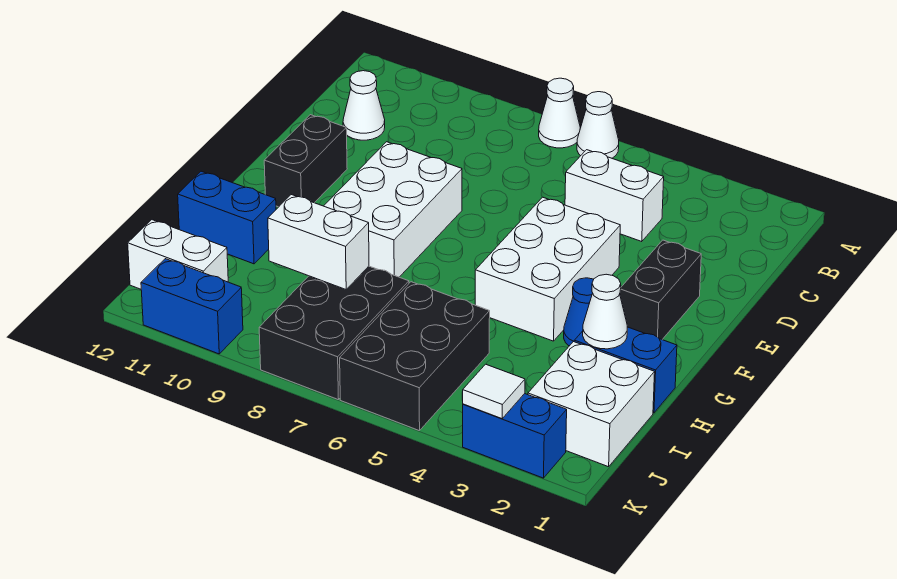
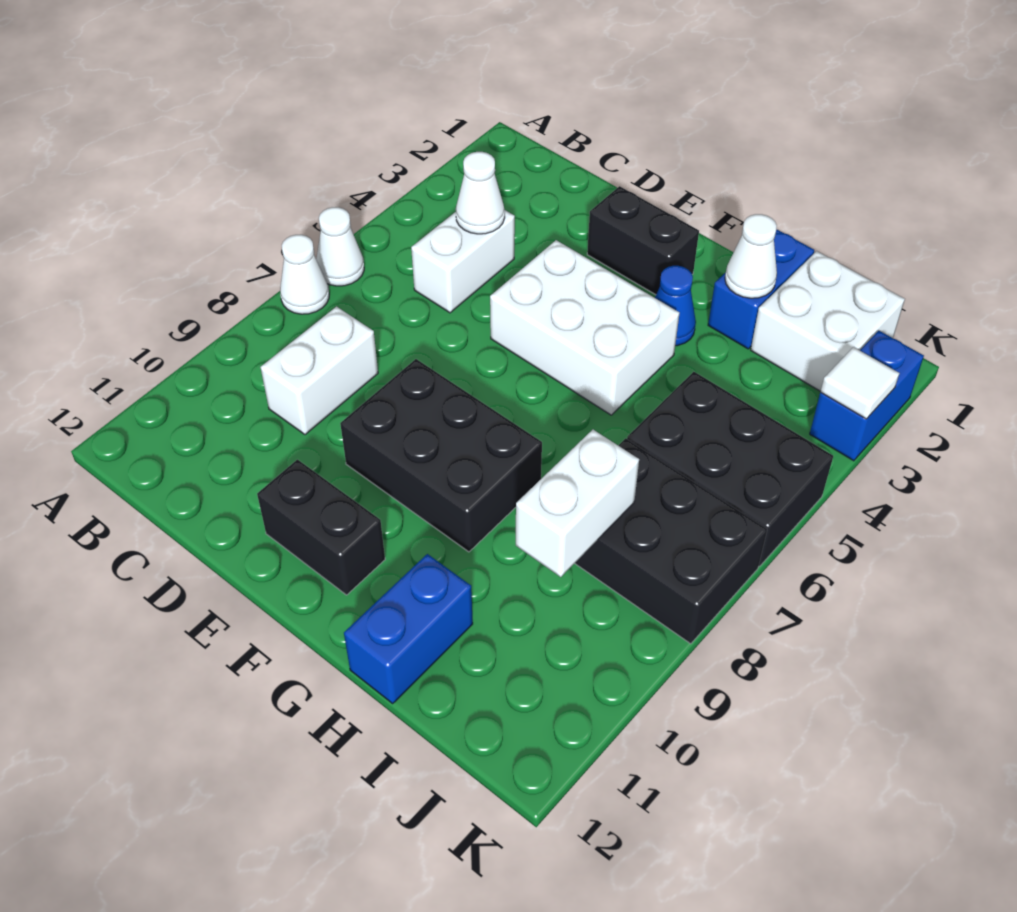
white 1x1 cone [343,71,385,140] -> white 1x1 cone moved to [456,152,505,234]
white 2x3 brick [324,142,462,277] -> black 2x3 brick [340,359,542,552]
white 1x2 brick [128,220,228,289] -> white 1x2 brick moved to [260,307,378,435]
blue 1x2 brick [141,259,243,354] -> none

